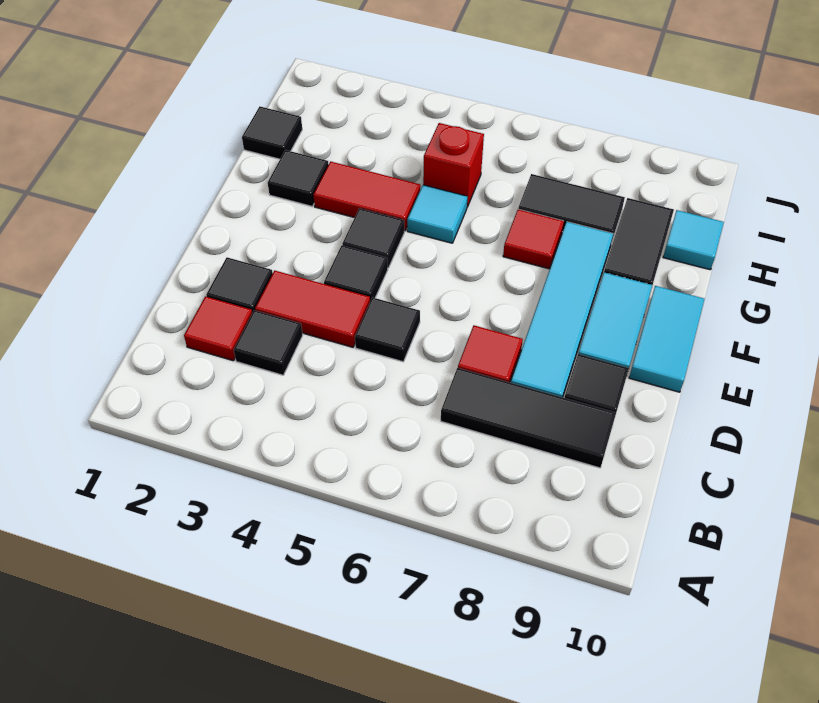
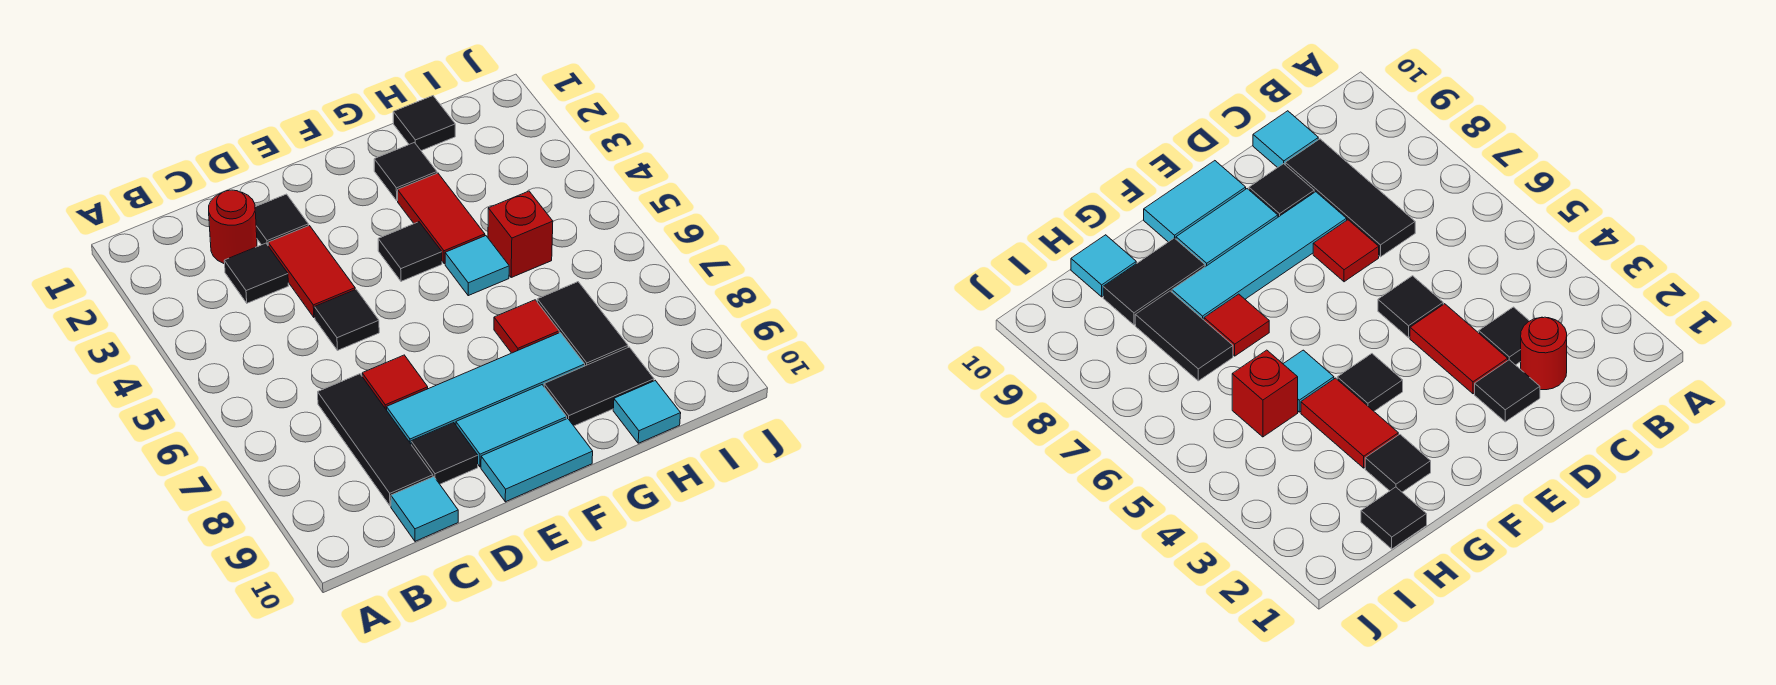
red 1x1 tile [184,296,252,361] -> red 1x1 round brick [209,190,257,264]
none -> cyan 1x1 tile [391,477,458,541]
black 1x1 tile [324,245,388,301] -> none

